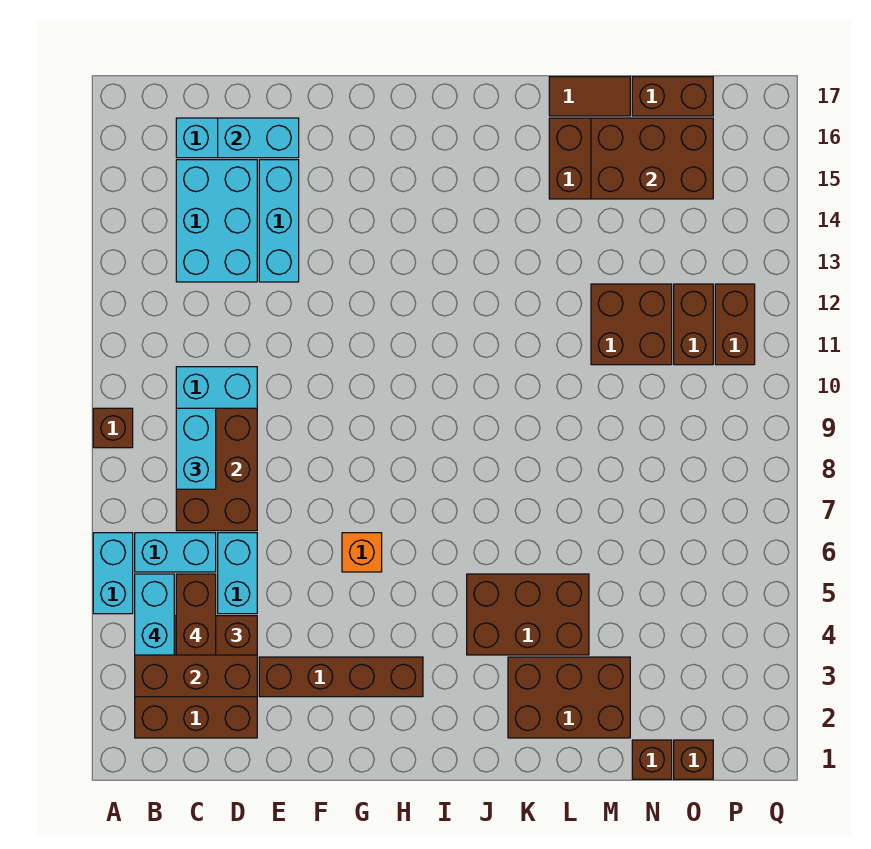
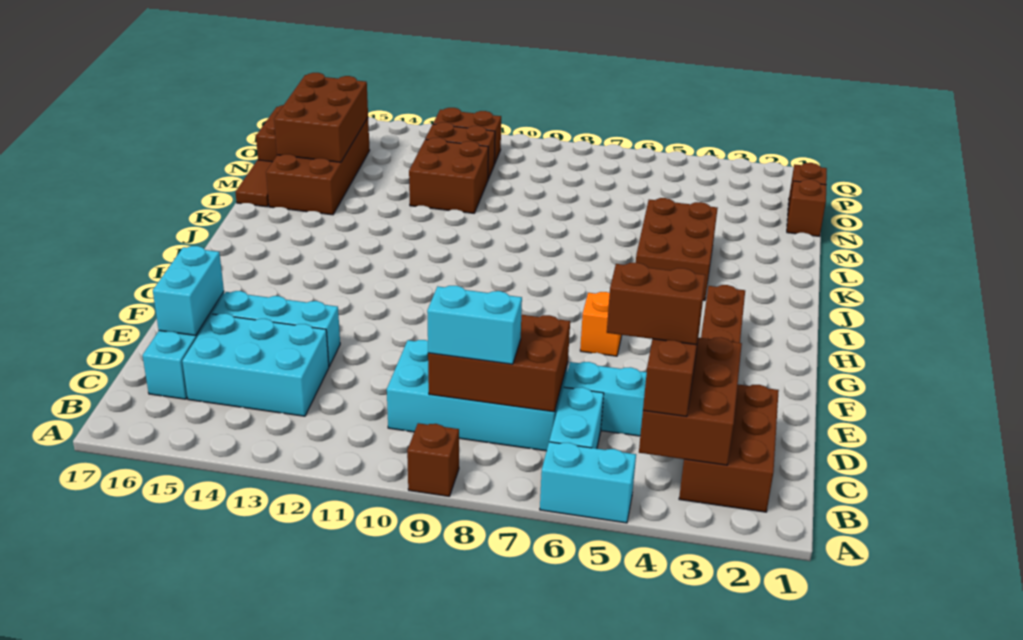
cyan 1x2 brick [135,574,174,655] -> none
brown 2x3 brick [508,657,630,738] -> none

